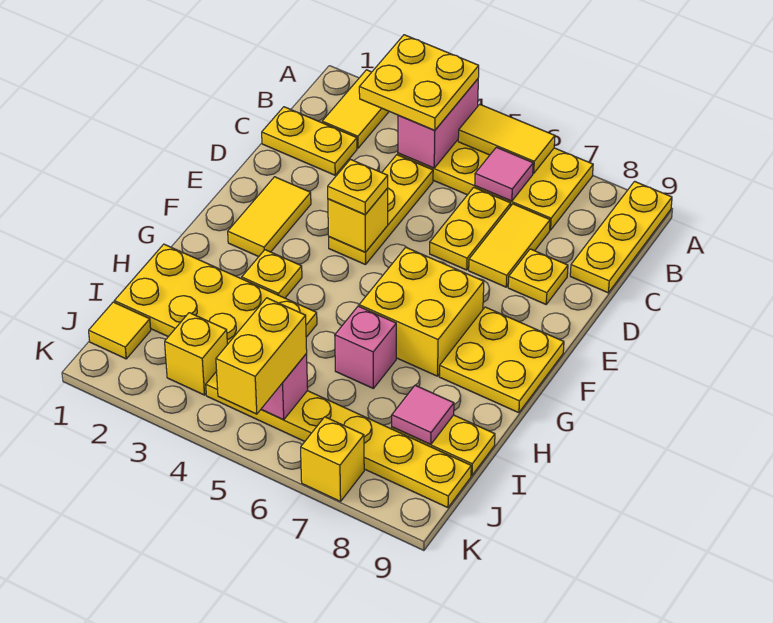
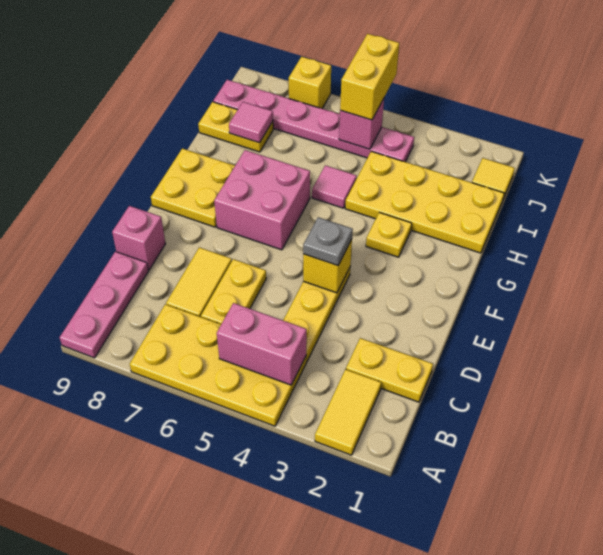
yellow 2x2 plate [359,35,479,131] -> none
pink 1x2 brick [398,79,478,168] -> pink 1x2 brick turned to [217,303,307,385]
yellow 1x2 tile [458,104,555,173] -> none
yellow 1x3 plate [570,181,672,293] -> pink 1x3 plate [60,252,148,358]
pink 1x1 tile [475,147,533,201] -> pink 1x1 tile moved to [312,165,357,208]
yellow 1x1 plate [508,249,568,304] -> none
yellow 1x2 tile [228,177,311,257] -> none
yellow 1x1 plate [328,159,388,214] -> grey 1x1 plate [303,217,353,266]
yellow 2x2 brick [359,247,484,376] -> pink 2x2 brick [214,150,310,250]
pink 1x1 brick [335,306,396,389] -> pink 1x1 brick moved to [112,206,166,270]
yellow 1x1 brick [165,313,227,395] -> none
yellow 1x6 plate [206,371,471,508] -> pink 1x6 plate [213,80,414,162]

